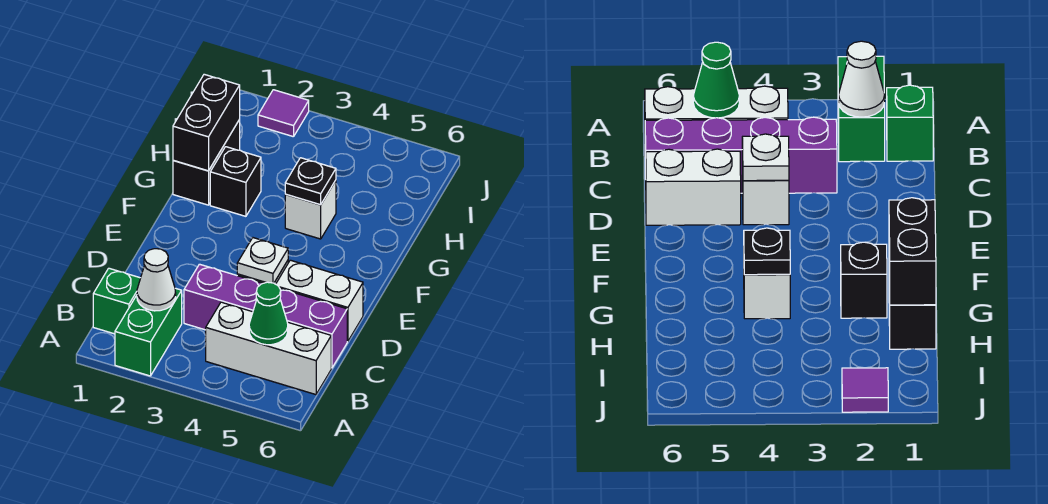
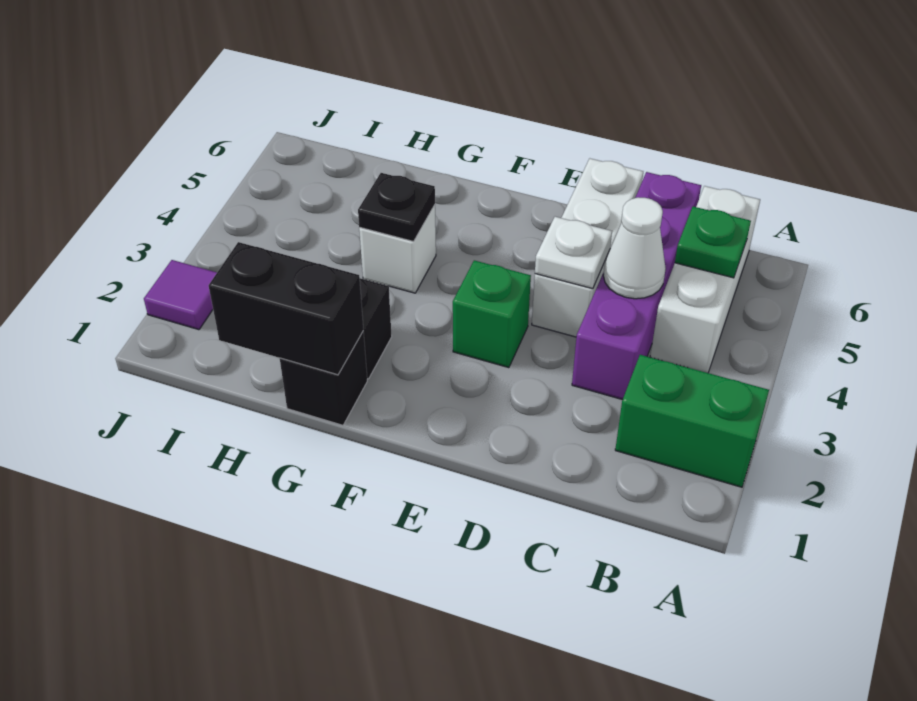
green 1x1 brick [93,268,140,334] -> green 1x1 brick moved to [453,260,531,368]
white 1x1 cone [137,249,176,311] -> white 1x1 cone moved to [603,197,666,299]
green 1x1 cone [249,282,288,345] -> green 1x1 plate [675,207,751,278]
black 1x2 brick [173,120,240,205] -> black 1x1 brick [280,331,367,425]

